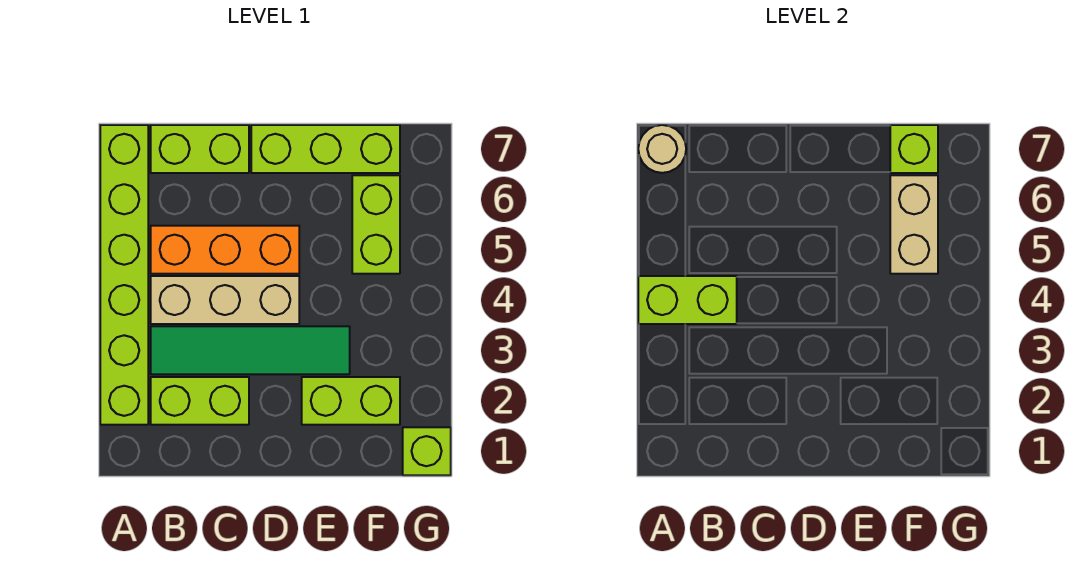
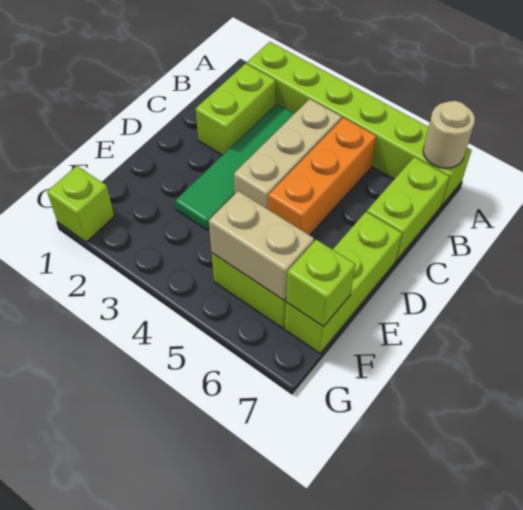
lime 1x2 brick [638,276,737,324] -> none
lime 1x2 brick [302,377,400,425] -> none

